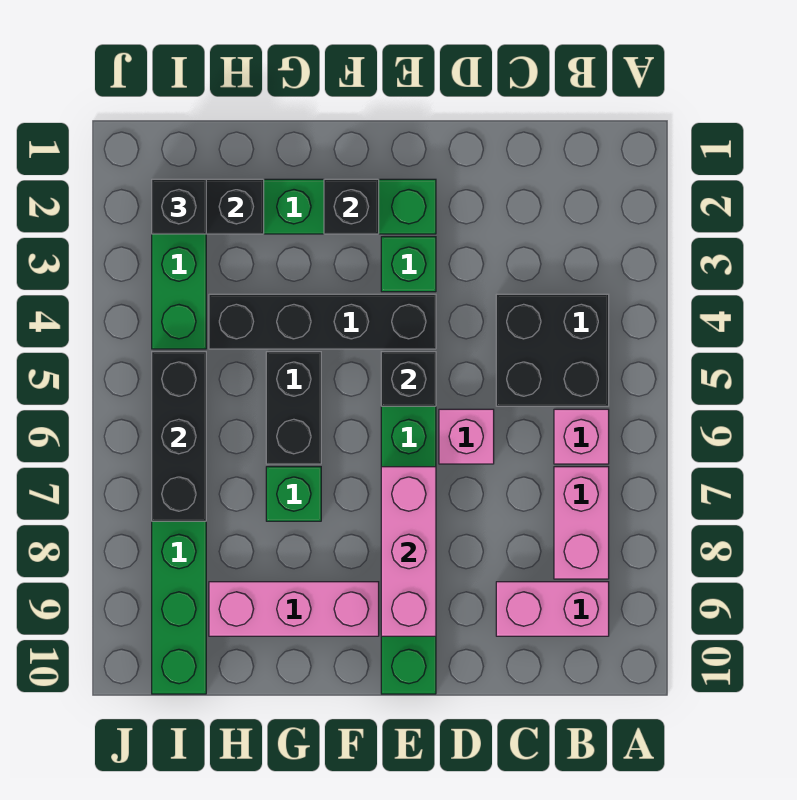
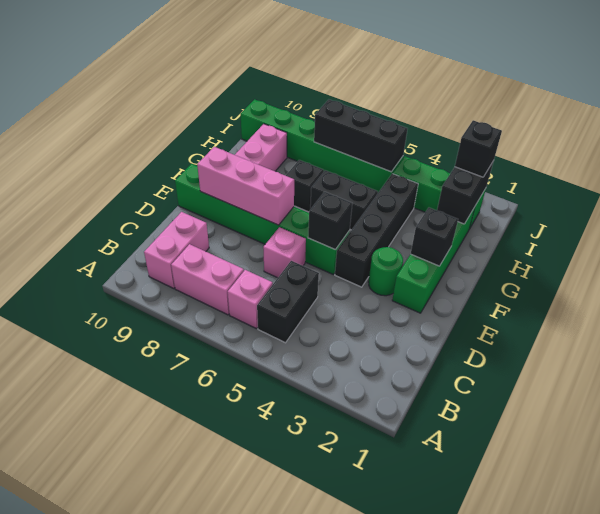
black 2x2 brick [496,294,609,406] -> black 1x2 brick [257,261,319,343]
green 1x1 brick [381,237,436,292] -> green 1x1 round brick [368,247,403,296]
green 1x1 brick [266,467,321,521] -> black 1x1 brick [286,160,324,212]

